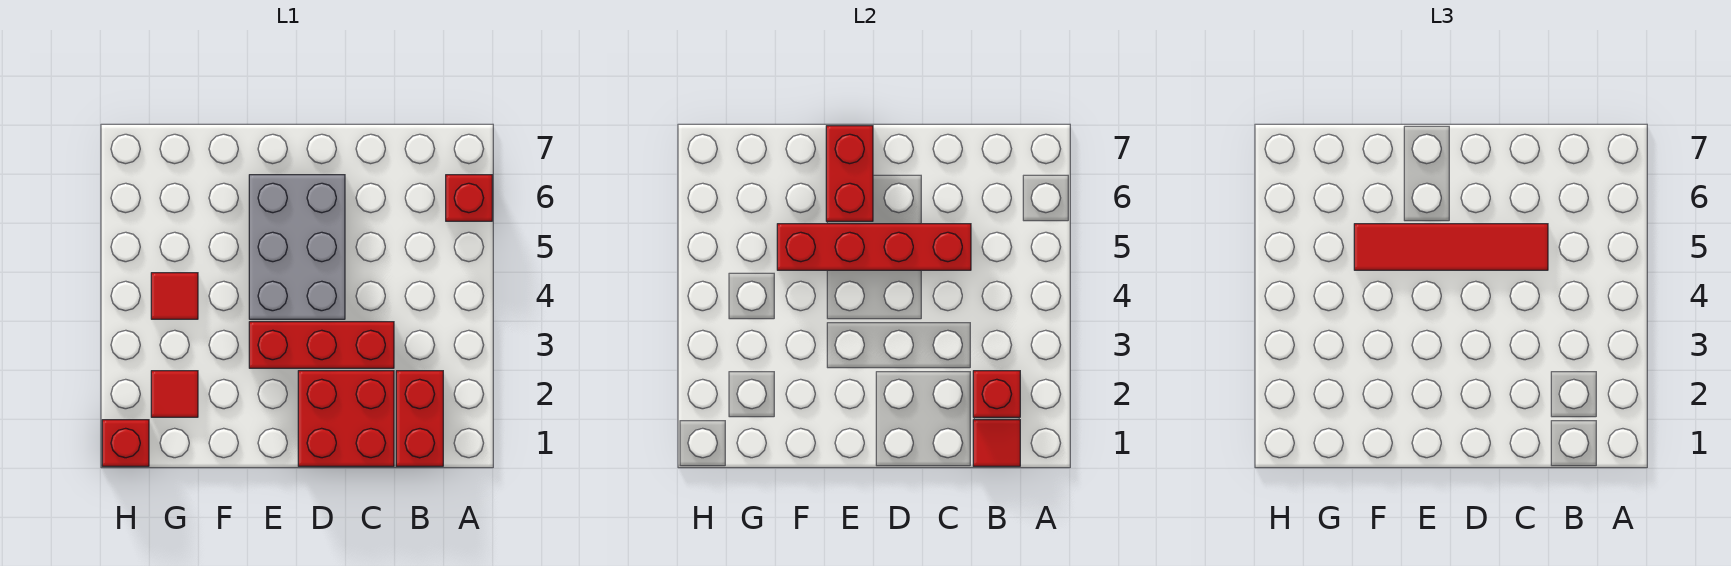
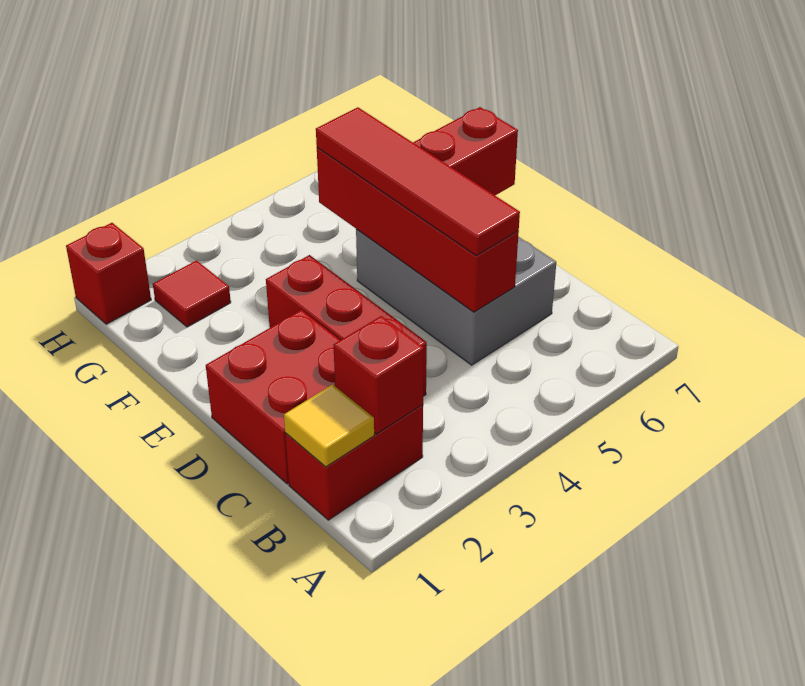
red 1x1 brick [446,175,492,221] -> none
red 1x1 tile [973,420,1020,466] -> yellow 1x1 tile [284,385,374,467]
grey 2x3 brick [249,175,345,319] -> grey 2x3 brick turned to [356,229,556,365]
red 1x1 tile [151,273,198,319] -> none

